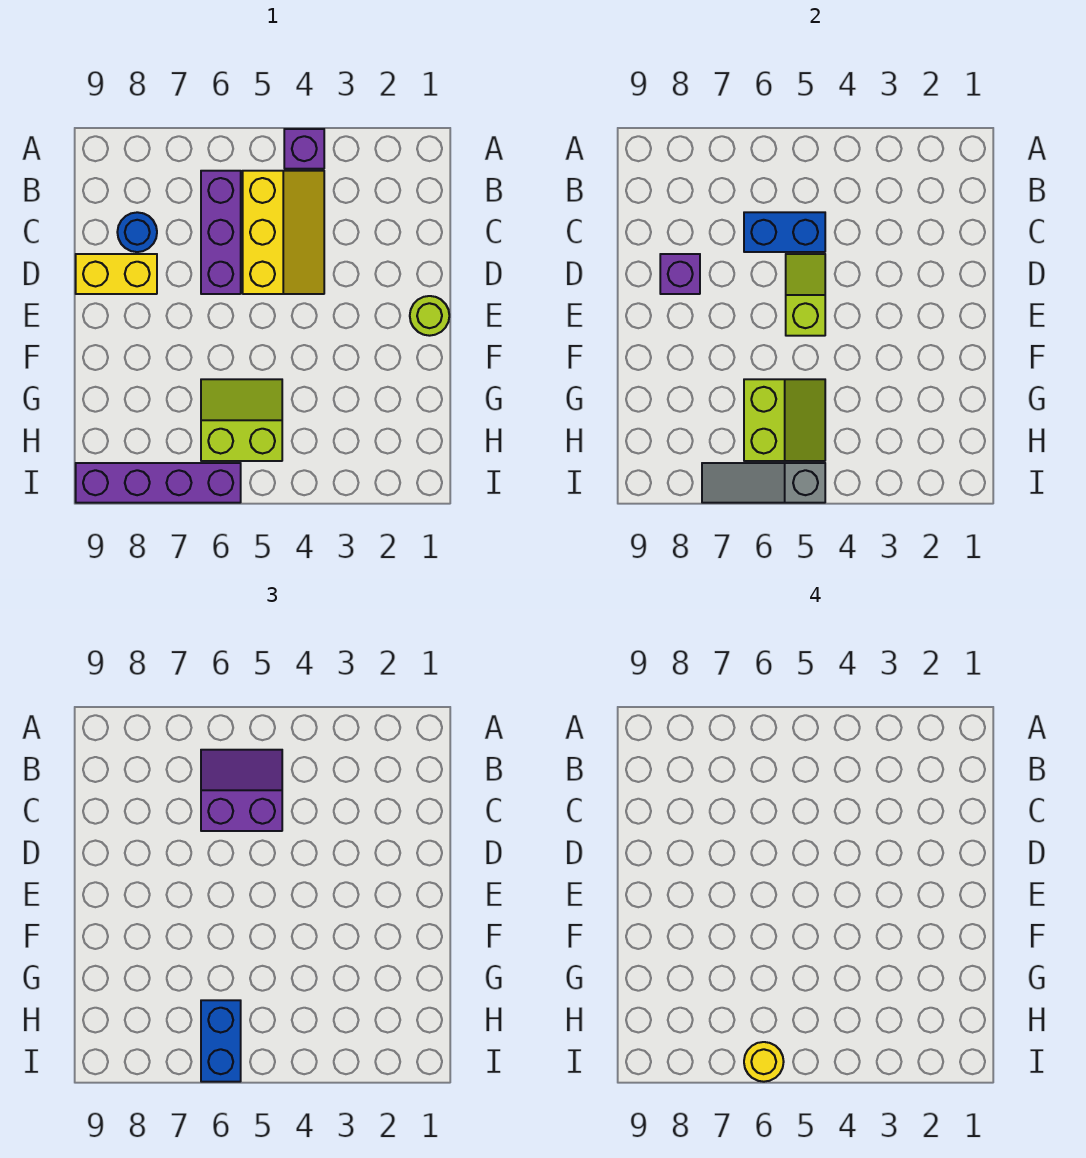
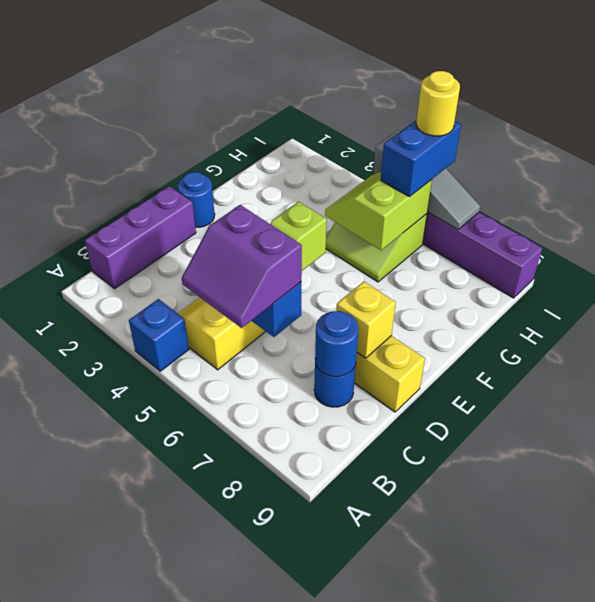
purple 1x1 brick [284,129,324,169] -> blue 1x1 brick [129,299,189,371]
purple 1x3 brick [201,171,241,294] -> purple 1x3 brick moved to [85,186,196,289]
none -> blue 1x1 round brick [315,311,359,377]
purple 1x1 brick [660,254,700,294] -> yellow 1x1 brick [336,281,396,358]
lime 1x1 round brick [410,296,449,336] -> blue 1x1 round brick [178,172,215,227]

